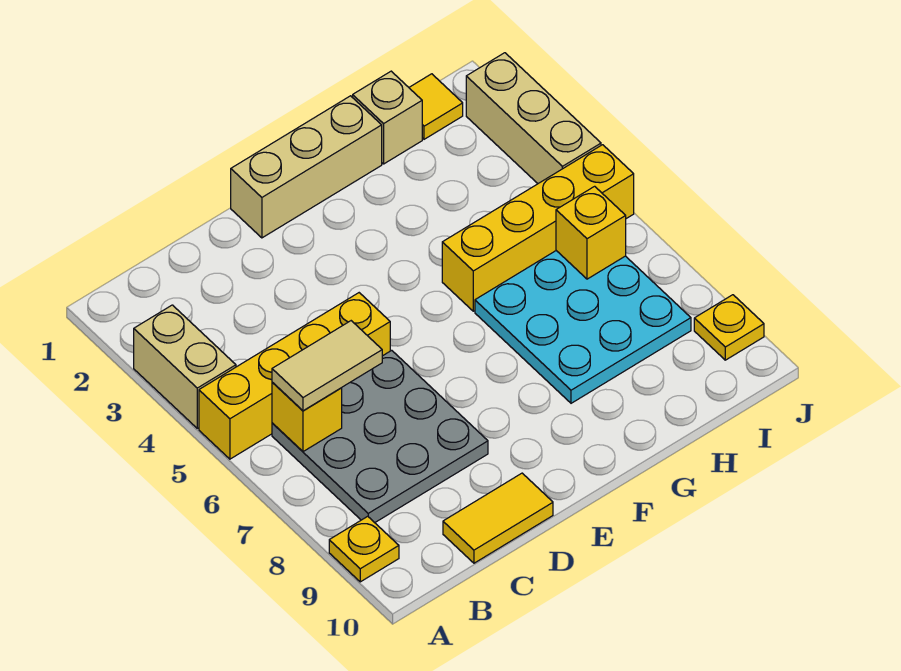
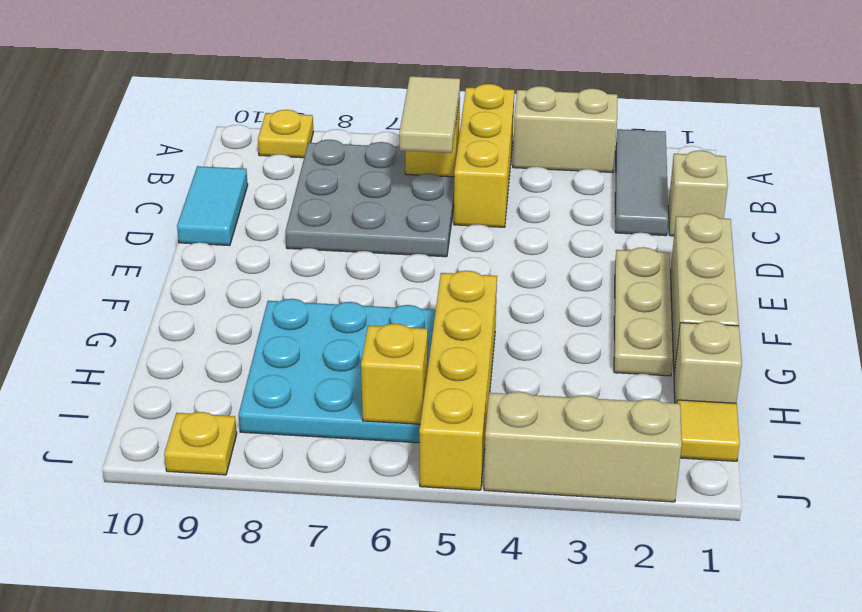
none -> grey 1x3 tile [615,129,669,236]
yellow 1x4 brick [199,293,390,459] -> yellow 1x3 brick [454,84,514,227]
none -> tan 1x1 brick [668,150,728,236]
yellow 1x2 tile [443,473,553,563] -> cyan 1x2 tile [177,166,248,246]
none -> tan 1x3 plate [614,247,673,376]

